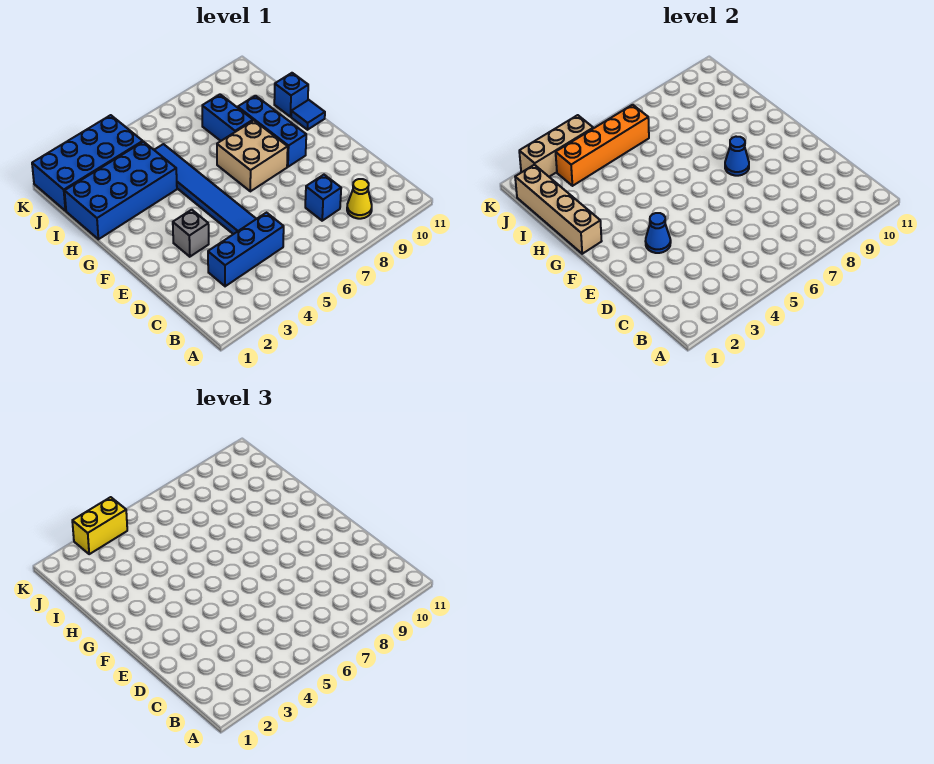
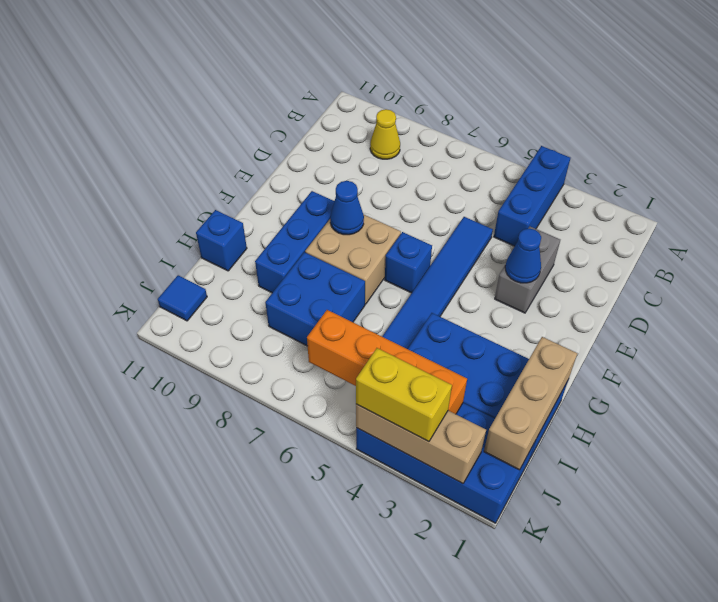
blue 1x3 brick [208,213,284,286] -> blue 1x3 brick turned to [494,146,570,246]
blue 1x1 brick [305,175,341,221] -> blue 1x1 brick moved to [385,232,432,293]
grey 1x1 brick [173,210,209,257] -> grey 1x2 brick [495,227,560,313]
tan 1x4 brick [515,165,602,254] -> tan 1x3 brick [484,337,578,470]
blue 1x1 tile [291,100,325,130] -> blue 1x1 tile moved to [158,275,207,321]
blue 1x2 brick [202,94,253,141] -> blue 2x2 brick [265,252,365,346]

